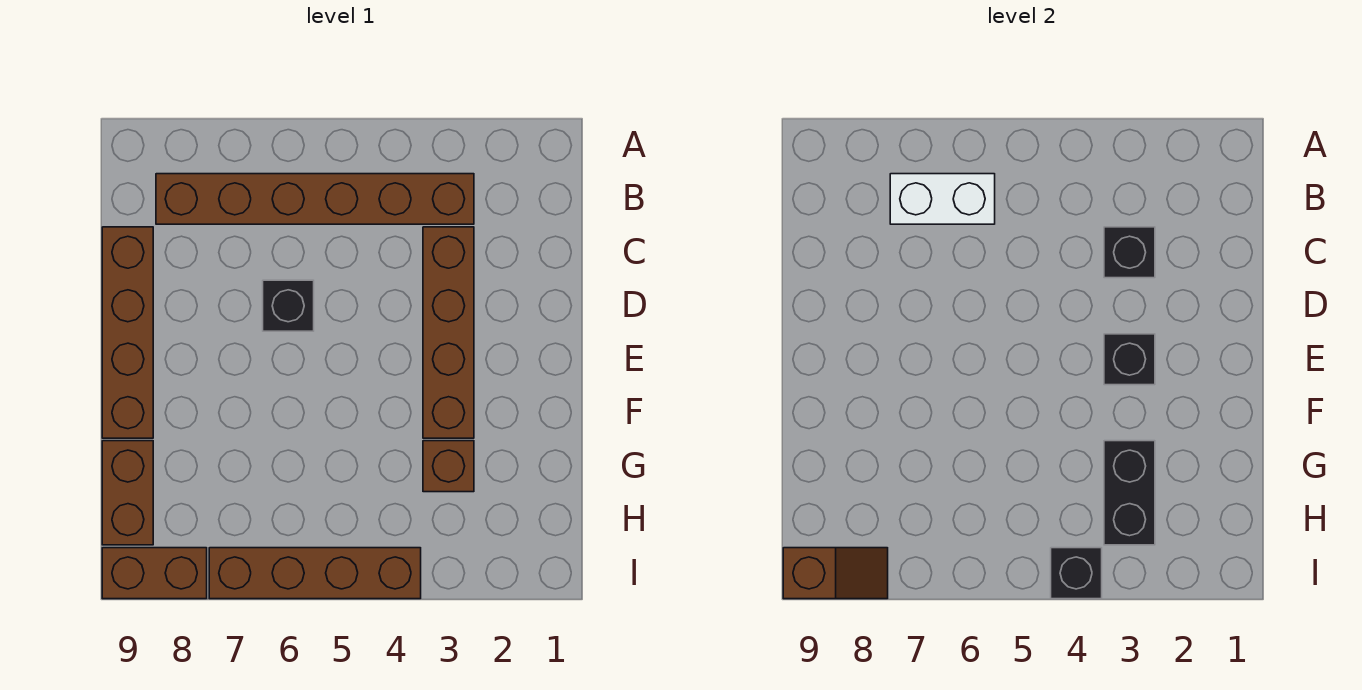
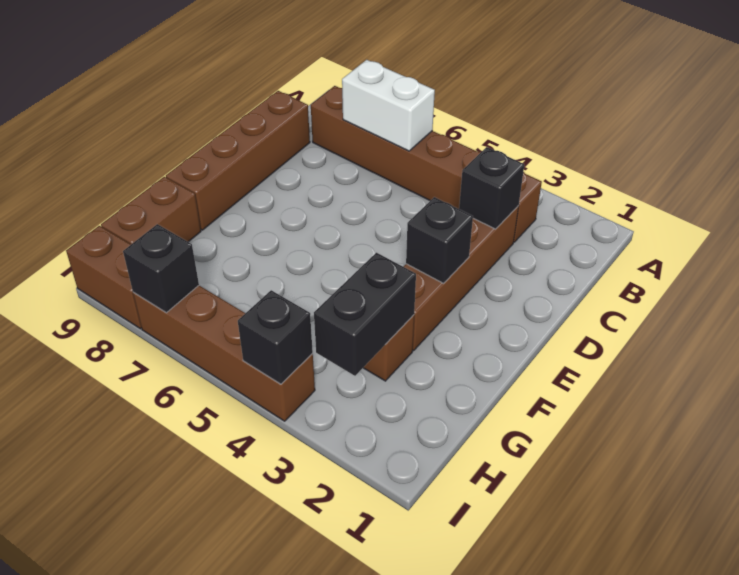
black 1x1 brick [263,280,314,331] -> black 1x1 brick moved to [123,224,199,313]
brown 1x2 slope [783,548,888,599] -> none

